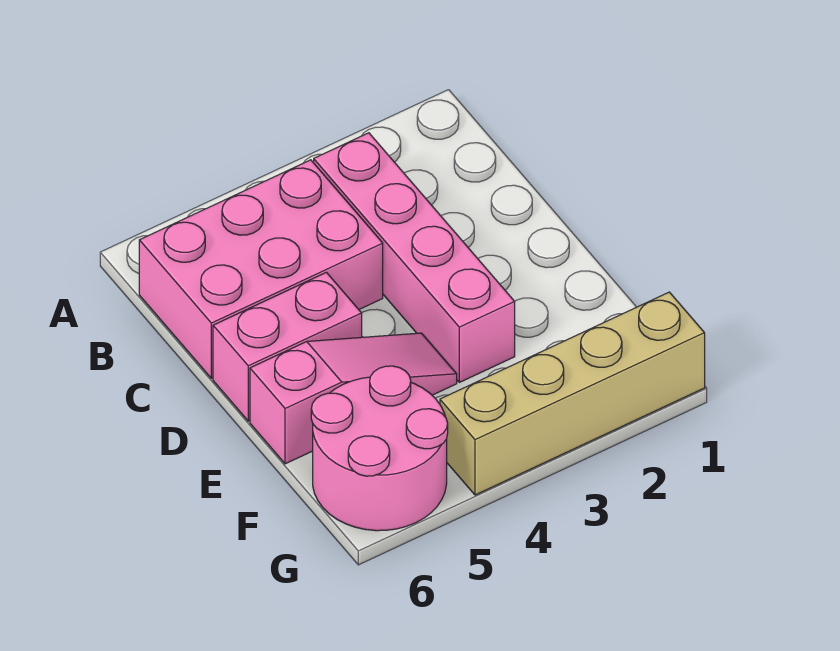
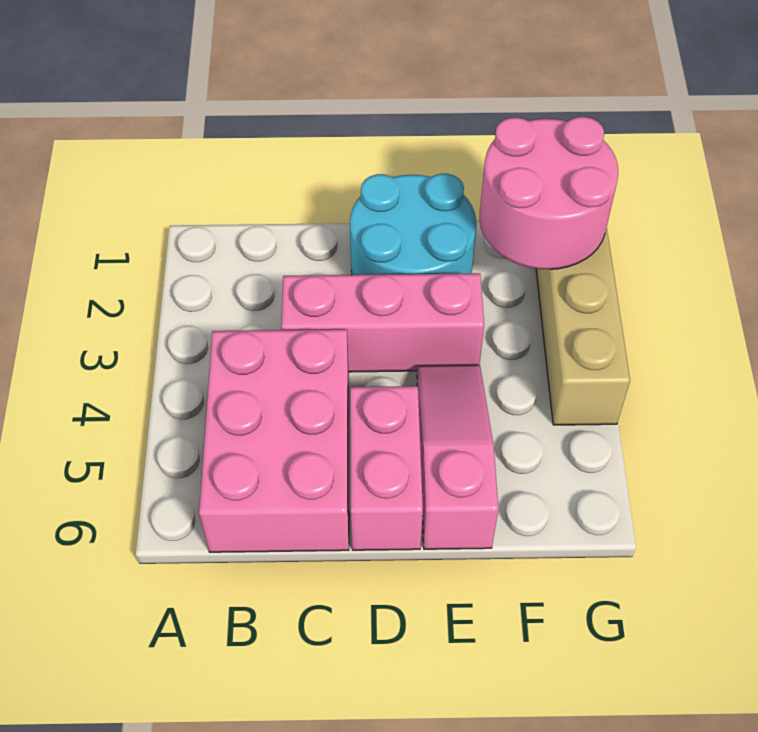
pink 1x4 brick [314,133,515,382] -> pink 1x3 brick [281,273,484,372]
none -> cyan 2x2 round brick [350,174,476,275]
pink 2x2 round brick [311,366,448,531] -> pink 2x2 round brick moved to [480,117,618,270]

